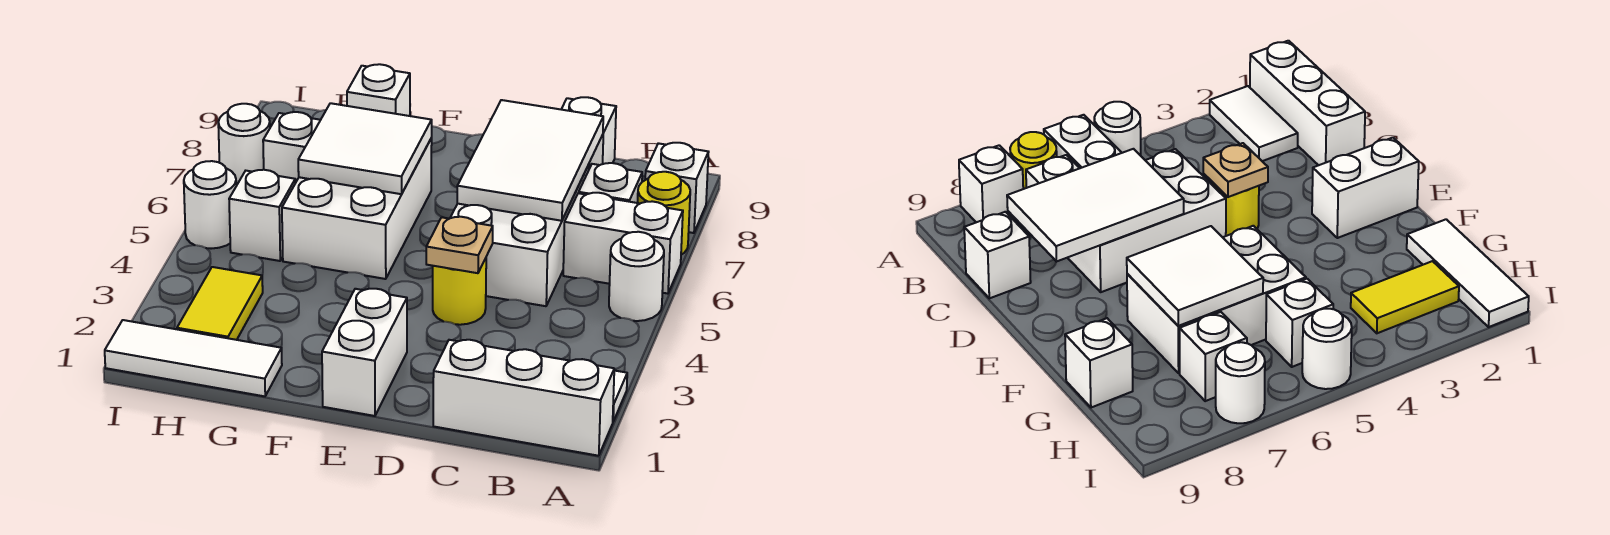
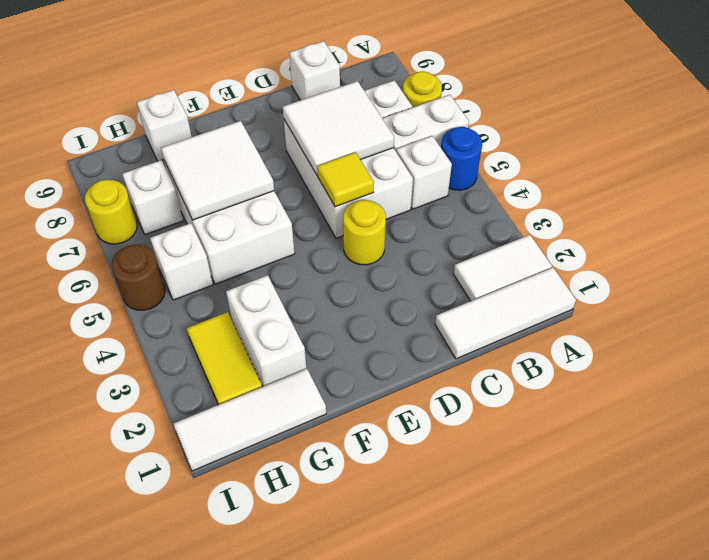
white 1x3 brick [433,340,614,456] -> white 1x3 tile [435,268,576,359]
white 1x1 round brick [609,232,664,321] -> blue 1x1 round brick [441,127,482,190]
white 1x1 brick [645,143,709,233] -> white 1x1 brick moved to [396,136,452,209]
white 2x3 tile [457,100,603,221] -> white 2x2 tile [283,81,394,175]
tan 1x1 plate [426,217,493,273] -> none
none -> yellow 1x1 tile [317,152,374,207]
white 1x2 brick [322,289,407,416] -> white 1x2 brick moved to [226,275,306,386]
white 1x1 round brick [184,161,236,249] -> brown 1x1 round brick [111,245,165,310]
white 1x1 round brick [218,104,270,186] -> yellow 1x1 round brick [85,180,137,244]

